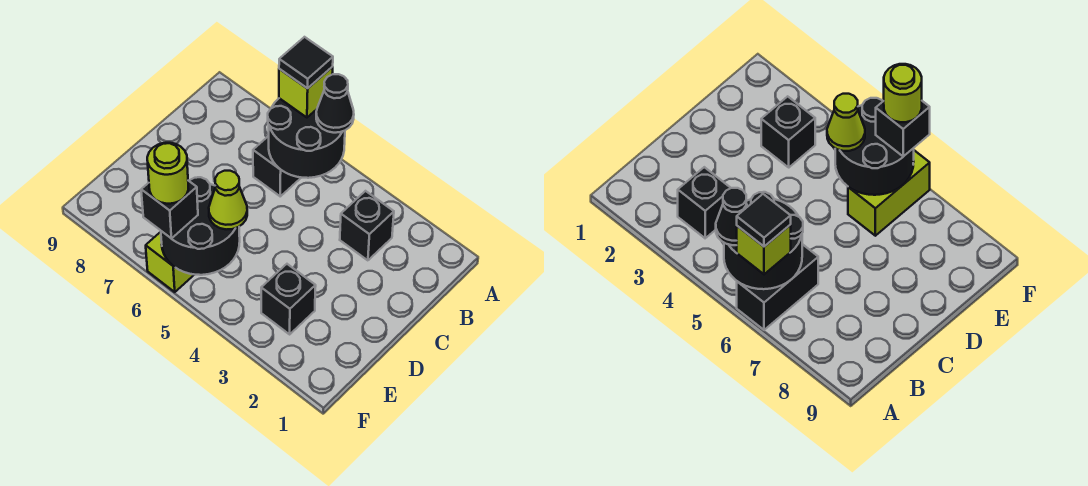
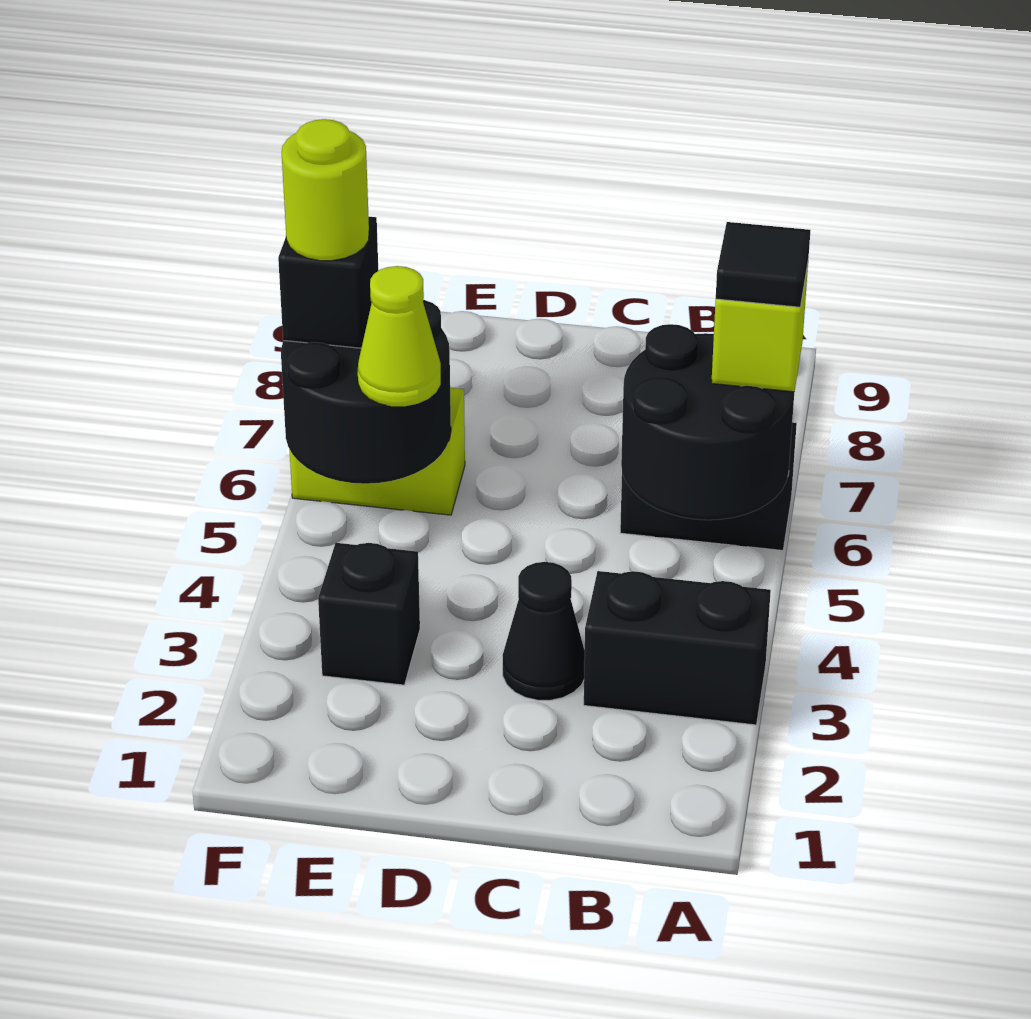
black 1x1 cone [316,74,354,133] -> black 1x1 cone moved to [503,562,585,700]
black 1x1 brick [340,191,394,260] -> black 1x2 brick [584,571,771,725]

